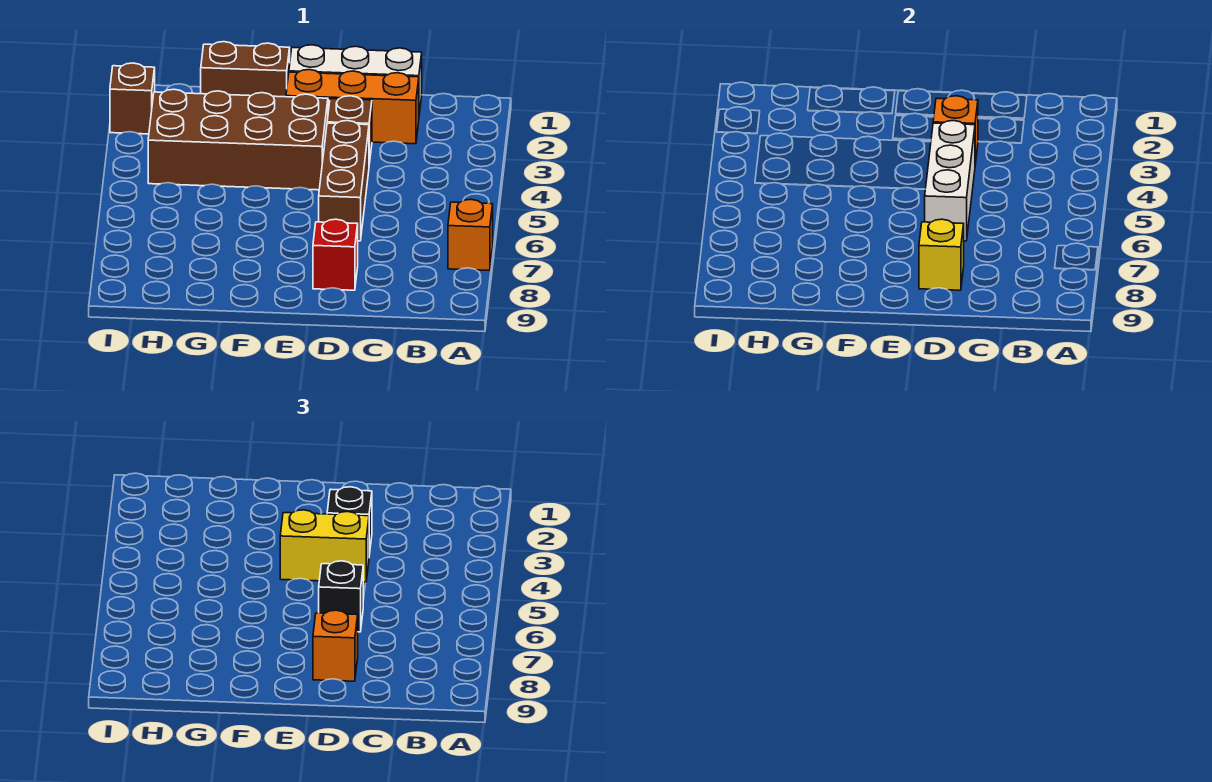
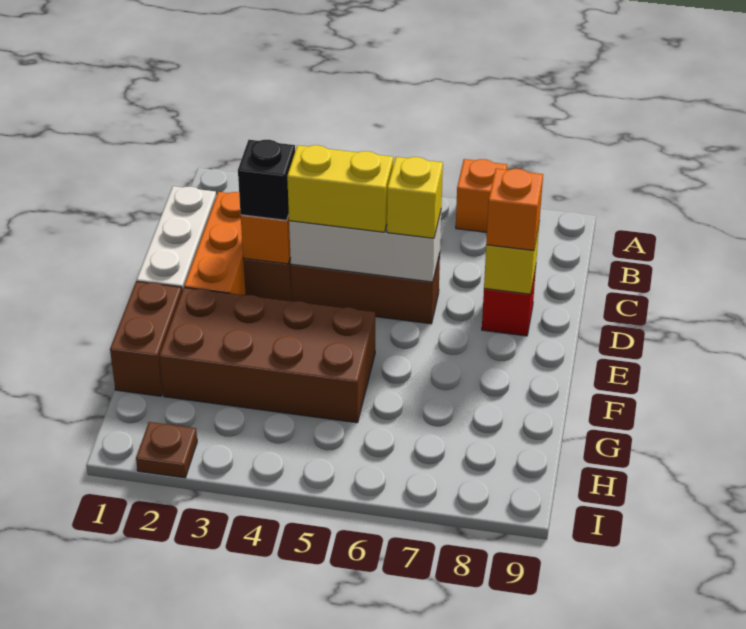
yellow 1x2 brick [280,510,369,582] -> yellow 1x2 brick turned to [287,145,393,232]
black 1x1 brick [319,561,363,632] -> yellow 1x1 brick [387,157,443,238]
brown 2x4 brick [148,89,328,190] -> brown 2x4 brick turned to [159,288,375,423]
brown 1x1 brick [110,63,155,134] -> brown 1x1 plate [136,422,197,478]

